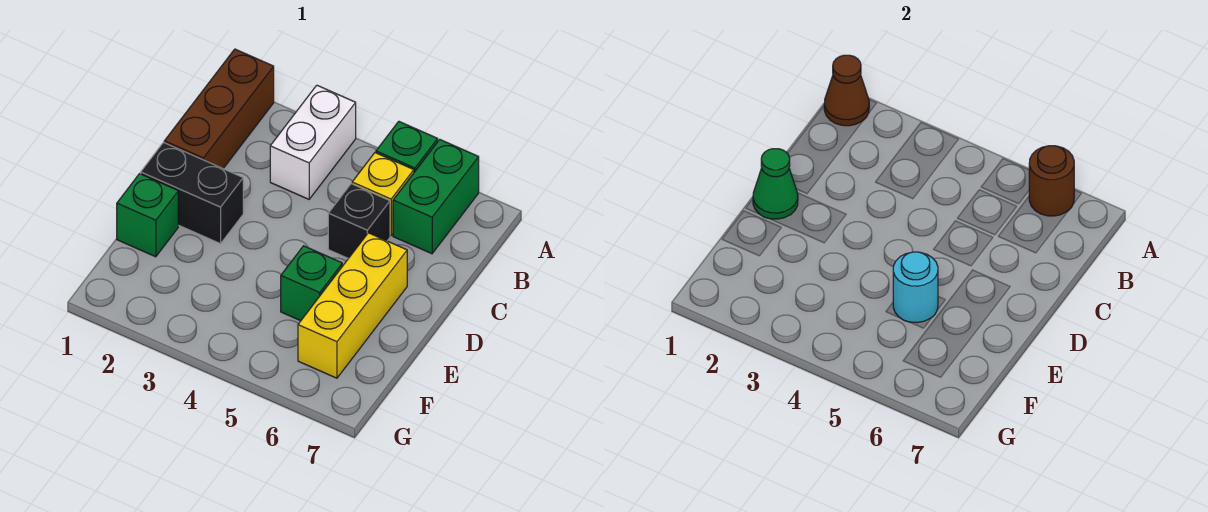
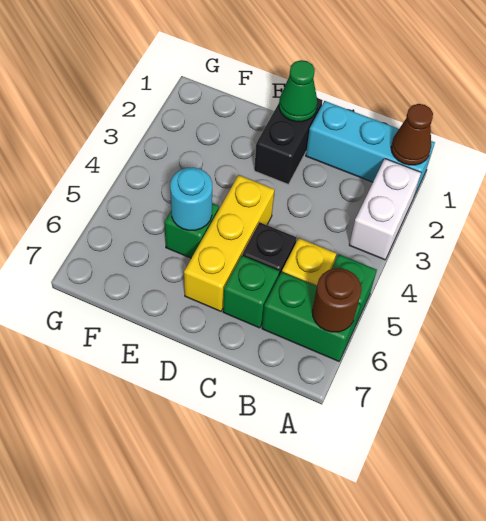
brown 1x3 brick [164,49,274,168] -> cyan 1x3 brick [306,101,435,196]
white 1x2 brick [270,85,356,199] -> white 1x2 brick turned to [349,159,421,260]
yellow 1x3 brick [298,233,407,378] -> yellow 1x3 brick turned to [184,175,275,311]
green 1x1 brick [117,174,178,257] -> green 1x1 brick moved to [223,256,279,328]

